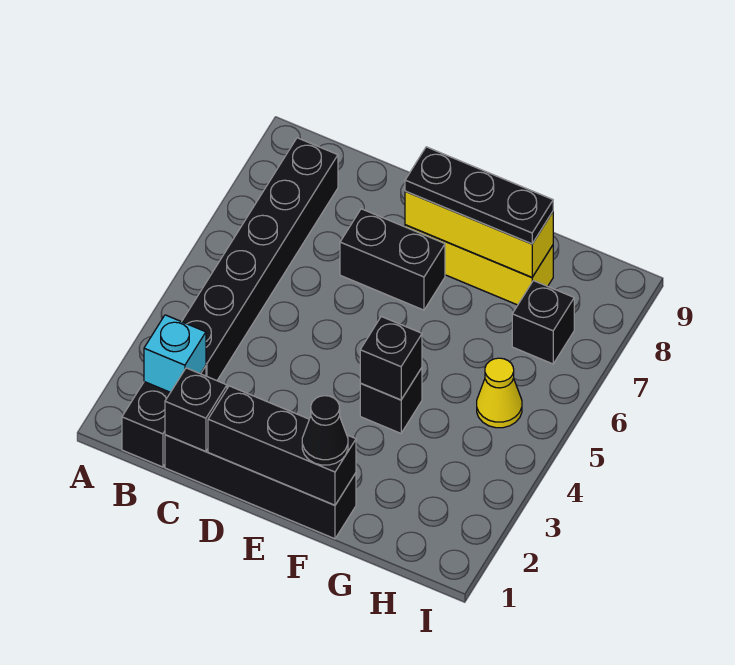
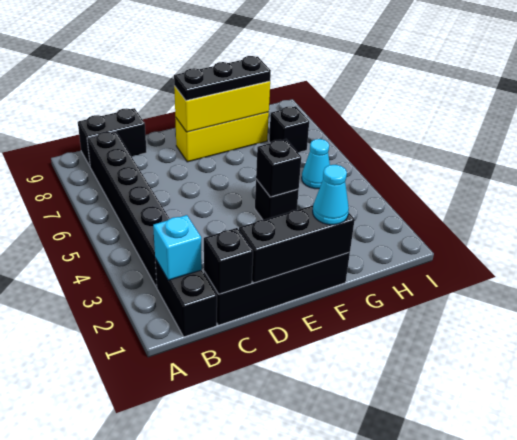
black 1x2 brick [340,209,445,310] -> black 1x2 brick moved to [78,108,147,166]
black 1x1 cone [302,396,348,465] -> cyan 1x1 cone [313,165,349,225]
yellow 1x1 cone [477,358,522,428] -> cyan 1x1 cone [302,139,330,189]

